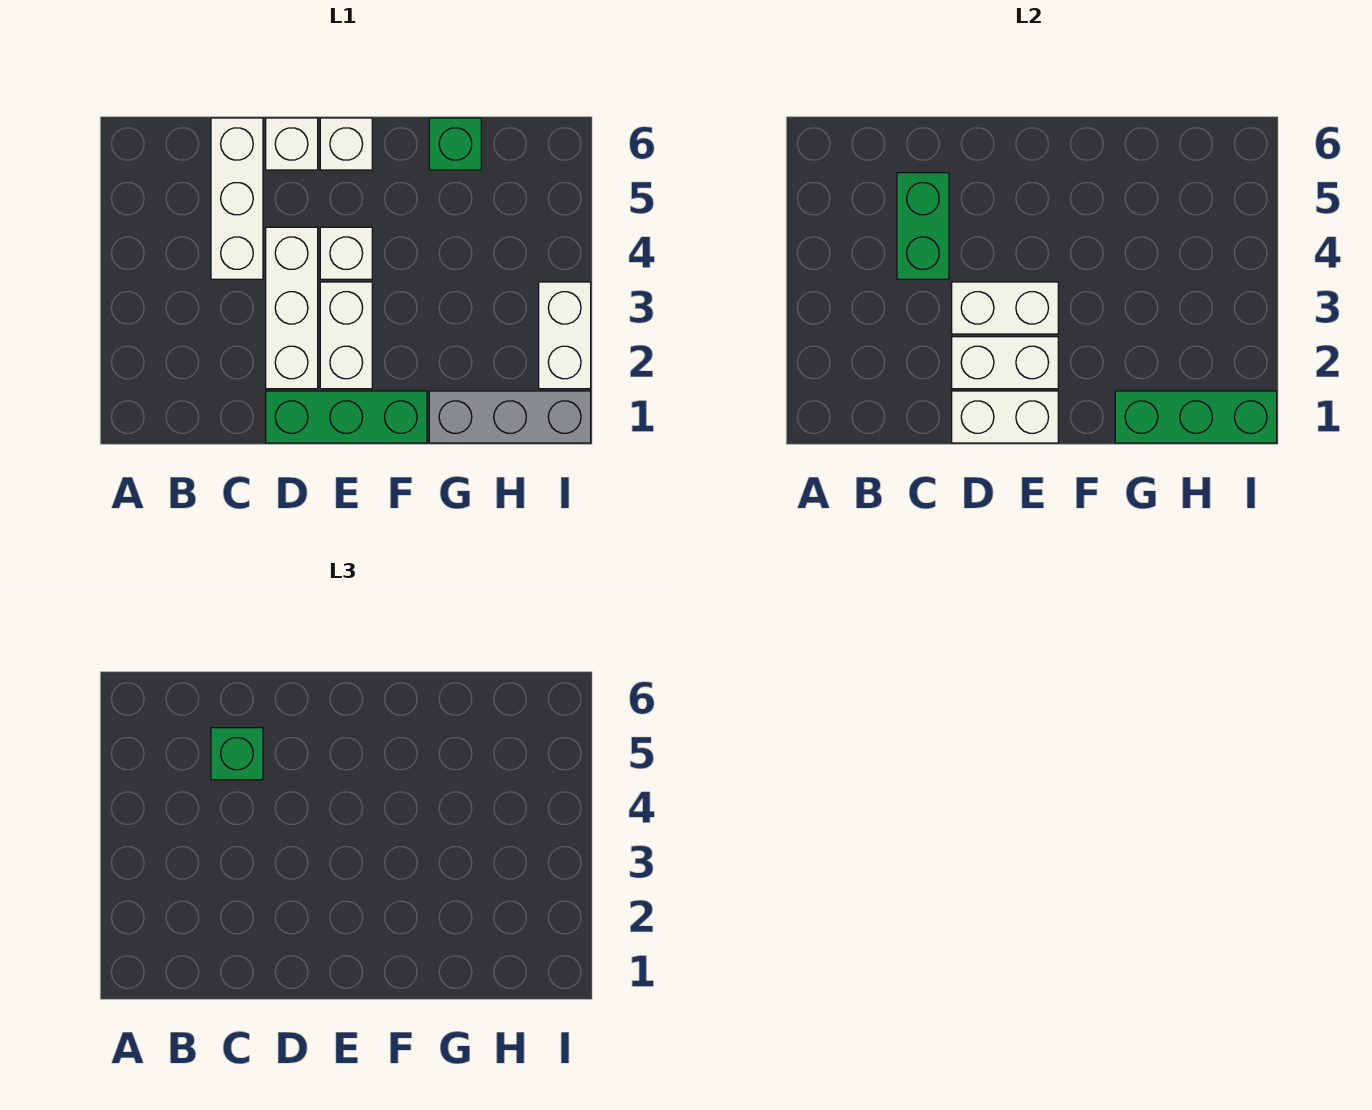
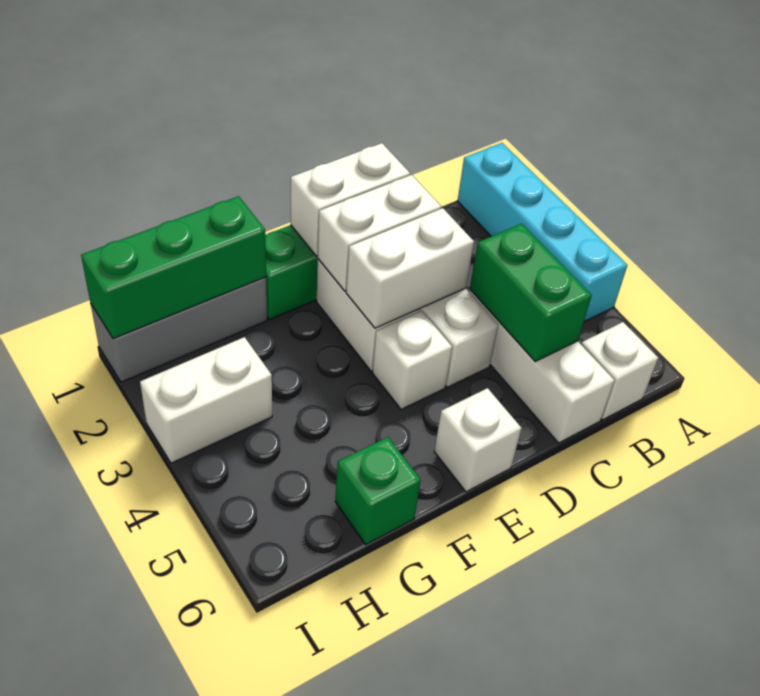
none -> cyan 1x4 brick [457,143,627,322]
green 1x1 brick [211,728,263,780] -> none
white 1x1 brick [266,118,318,170] -> white 1x1 brick moved to [581,322,658,420]
white 1x2 brick [539,282,591,389] -> white 1x2 brick turned to [140,337,272,463]

